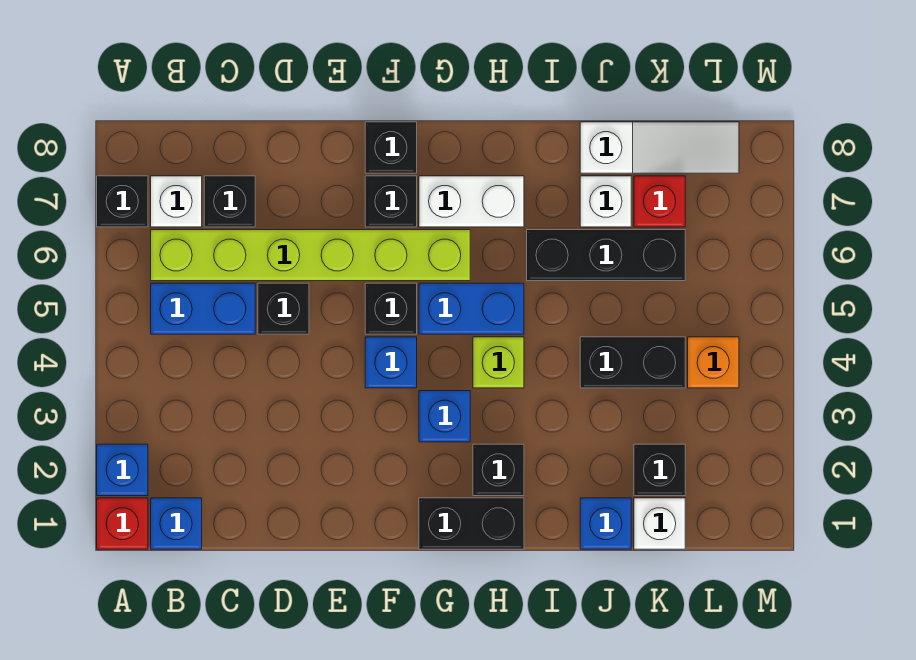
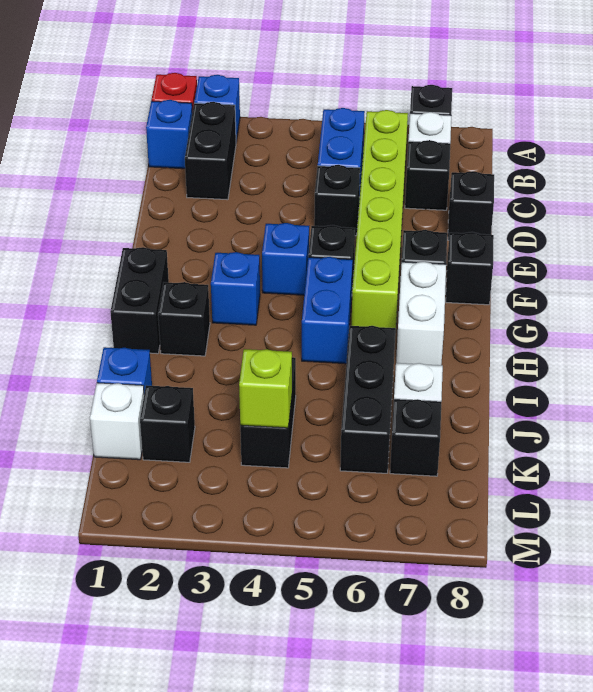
none -> black 1x2 brick [185,102,236,200]
none -> black 1x1 brick [448,171,494,240]
lime 1x1 brick [473,337,524,388] -> lime 1x1 brick moved to [239,349,292,428]
white 1x3 slope [580,122,739,173] -> none
red 1x1 brick [634,176,685,227] -> black 1x1 brick [390,399,441,476]
orange 1x1 brick [688,337,739,388] -> none

